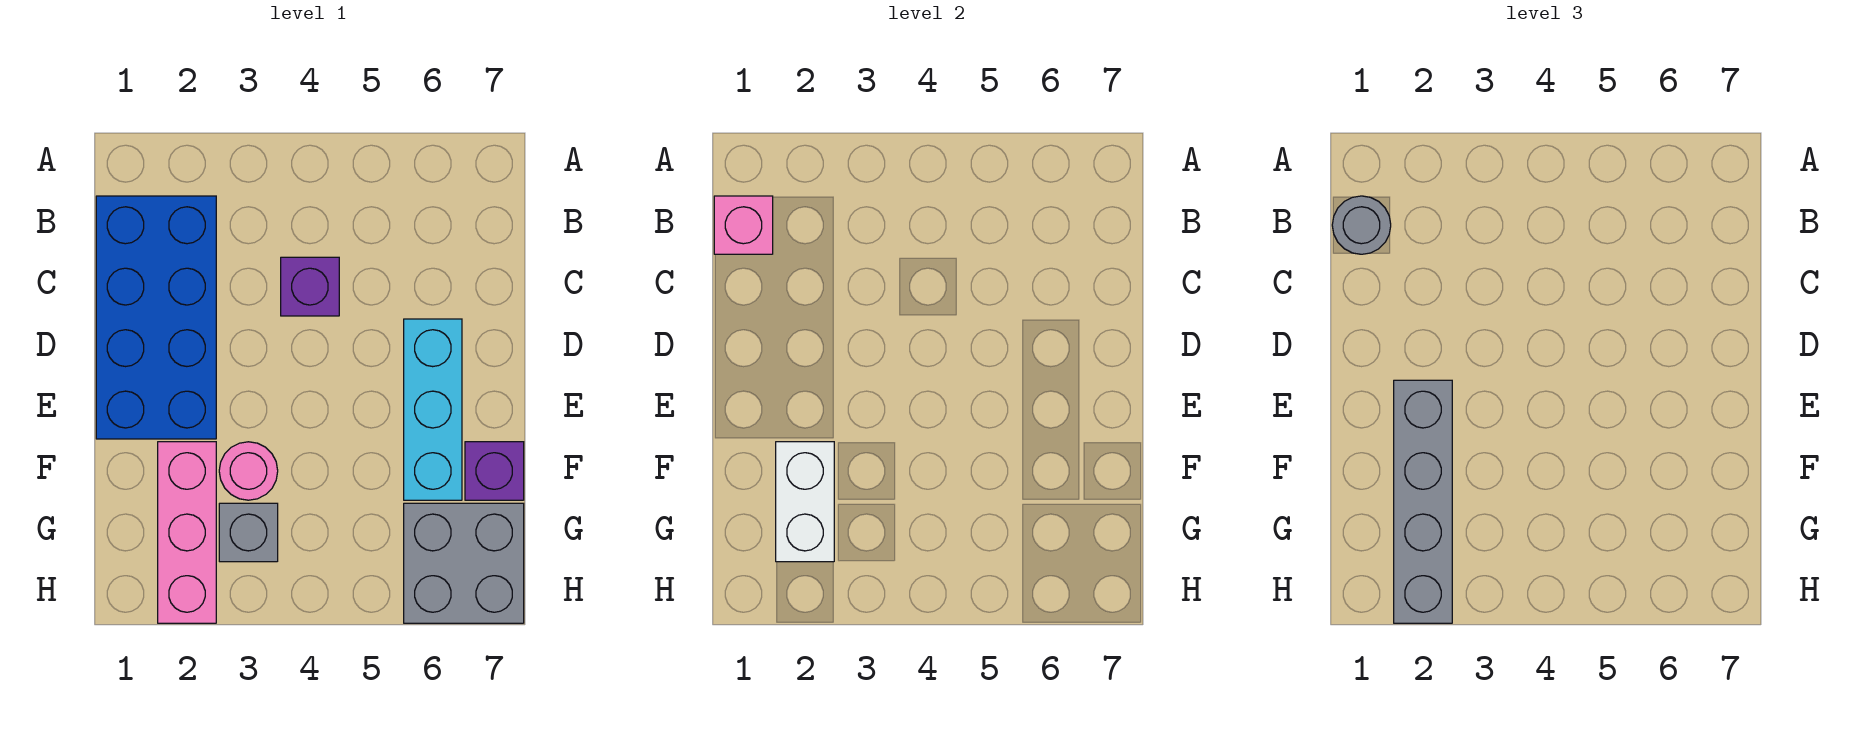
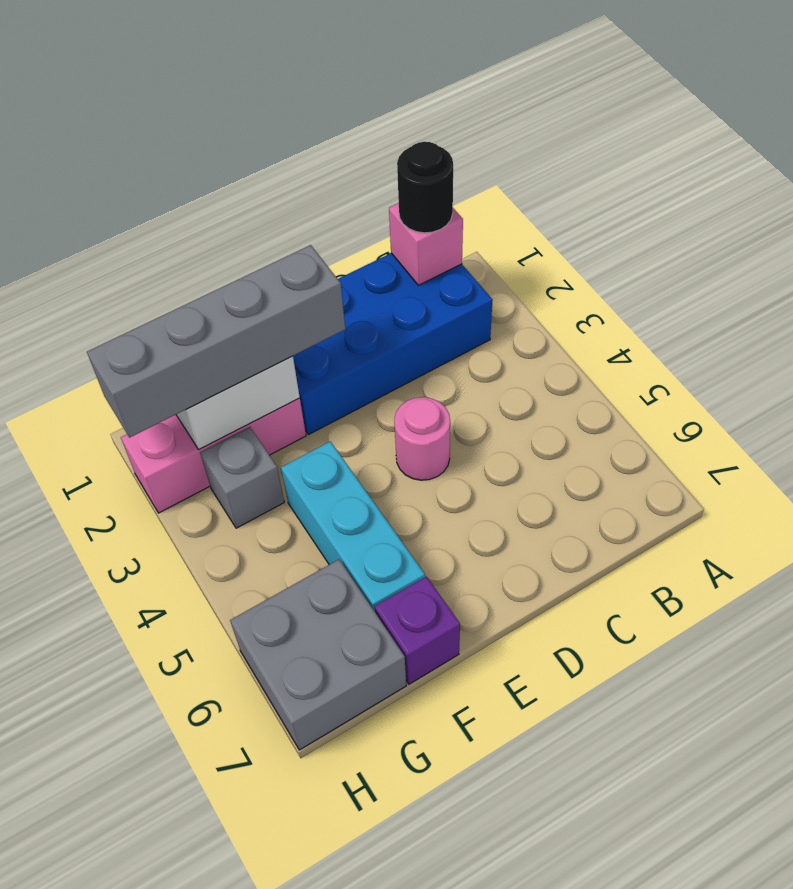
grey 1x1 round brick [1332,196,1391,254] -> black 1x1 round brick [397,142,453,233]
purple 1x1 brick [281,257,339,316] -> none
cyan 1x3 brick [404,319,462,500] -> cyan 1x3 brick turned to [281,441,425,612]
pink 1x1 round brick [219,442,278,500] -> pink 1x1 round brick moved to [394,397,450,480]

